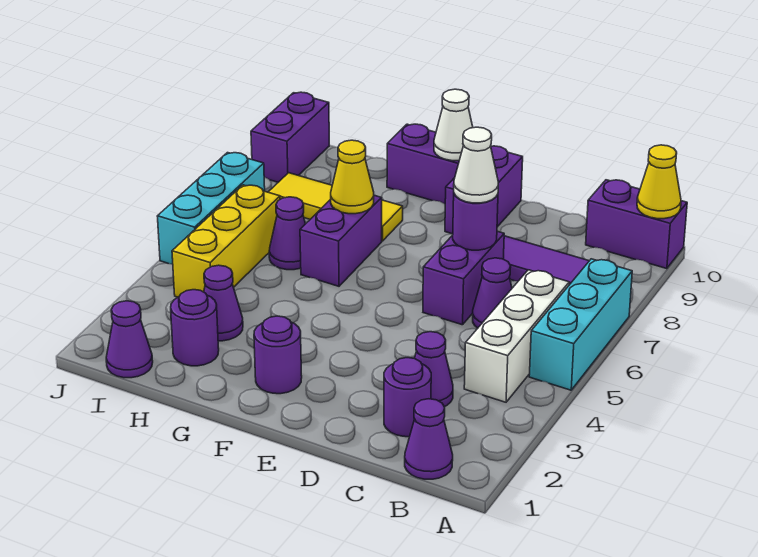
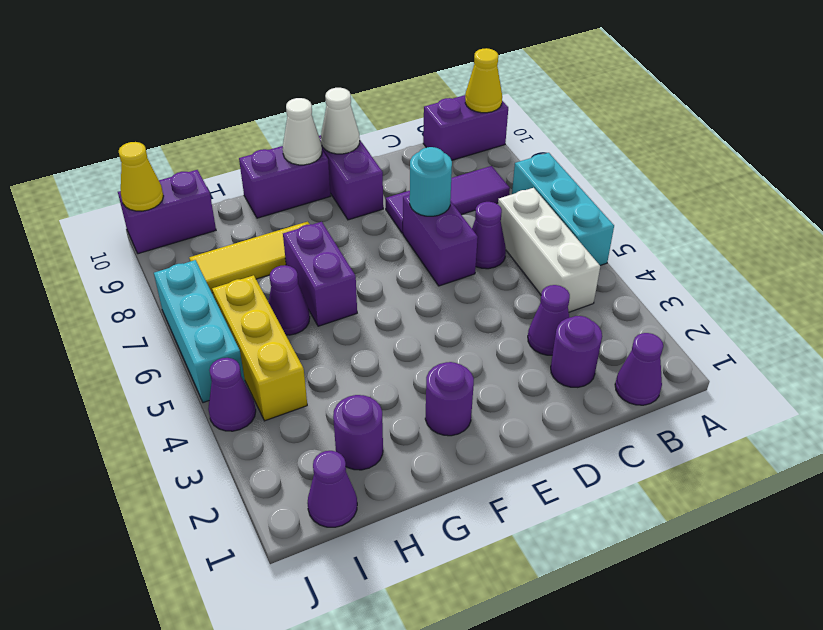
purple 1x1 round brick [453,194,498,250] -> cyan 1x1 round brick [410,147,452,216]
white 1x1 cone [454,127,498,203] -> white 1x1 cone moved to [321,88,360,154]
yellow 1x1 cone [331,140,374,214] -> yellow 1x1 cone moved to [119,142,163,211]
purple 1x1 cone [204,265,243,341] -> purple 1x1 cone moved to [208,358,256,431]
purple 1x2 brick [251,92,329,182] -> purple 1x2 brick turned to [118,170,216,254]

